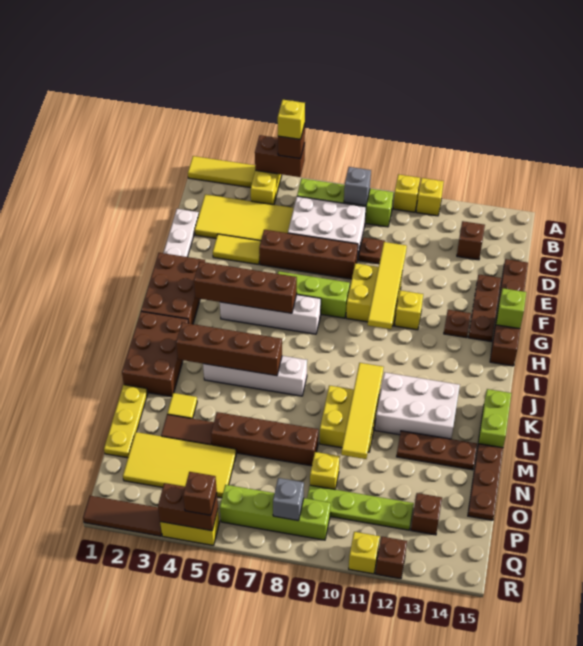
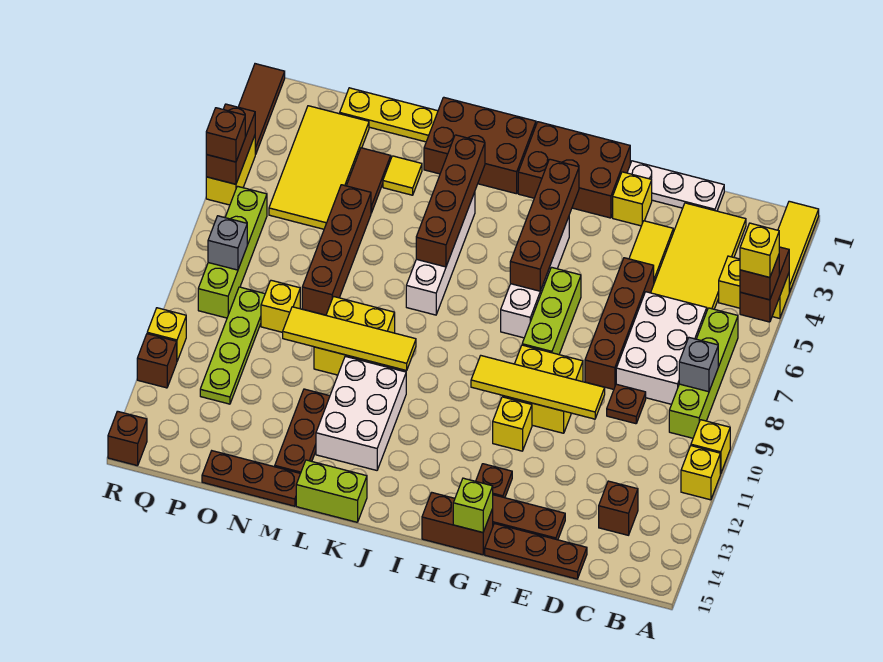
none -> yellow 1x1 brick [613,172,652,226]
brown 1x1 brick [411,493,442,535] -> brown 1x1 brick moved to [108,411,147,466]

